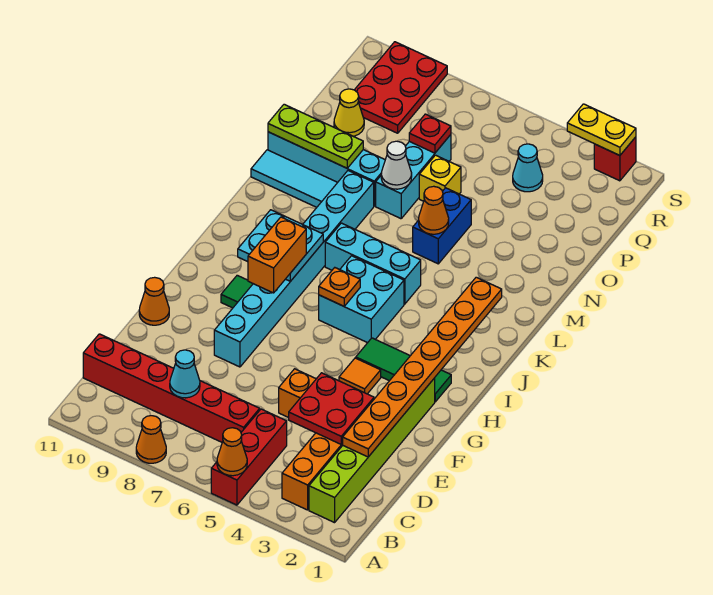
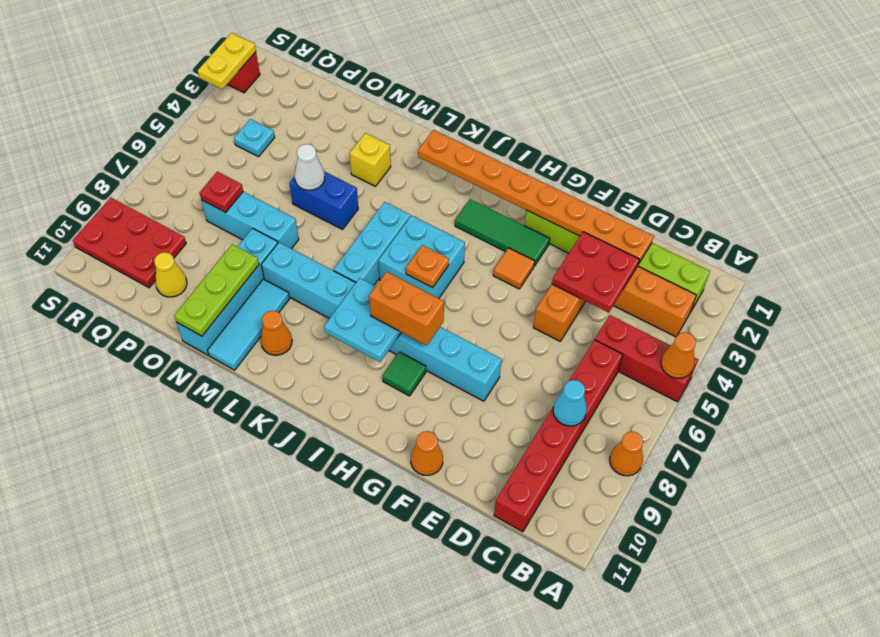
green 1x3 tile [356,338,451,402] -> green 1x3 tile turned to [455,199,550,266]
orange 1x1 cone [419,186,449,234] -> orange 1x1 cone moved to [261,311,292,355]
white 1x1 cone [381,141,412,189] -> white 1x1 cone moved to [295,144,325,190]
yellow 1x1 brick [419,155,461,201] -> yellow 1x1 brick moved to [350,133,391,186]
cyan 1x1 cone [513,144,543,192] -> cyan 1x1 plate [234,119,275,157]

